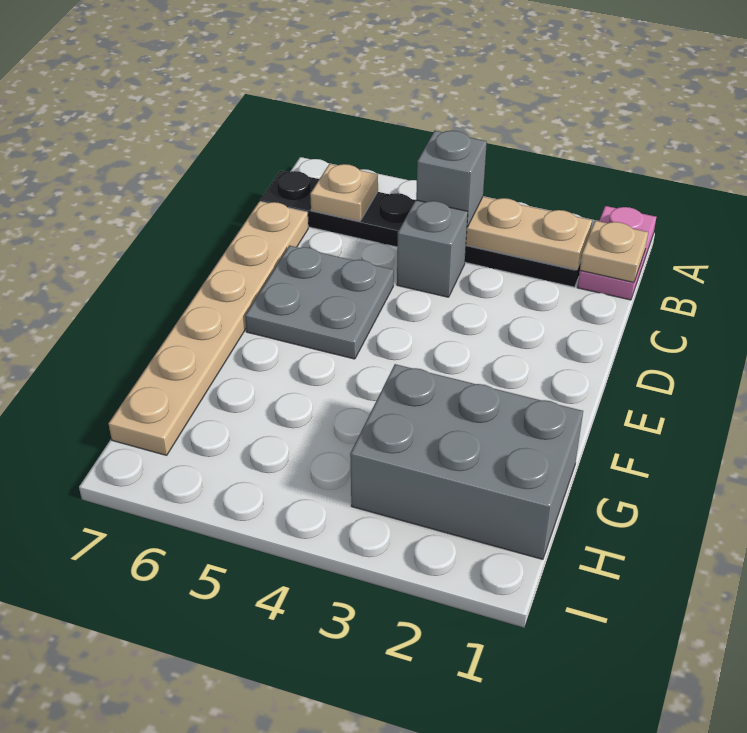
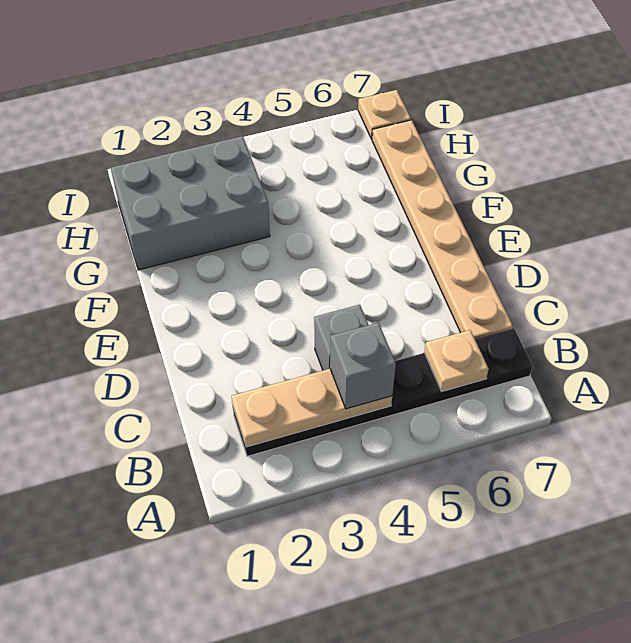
pink 1x2 plate [577,206,656,300] -> none
tan 1x1 plate [580,221,648,282] -> tan 1x1 plate moved to [358,90,411,139]
grey 2x2 plate [245,246,394,359] -> none

